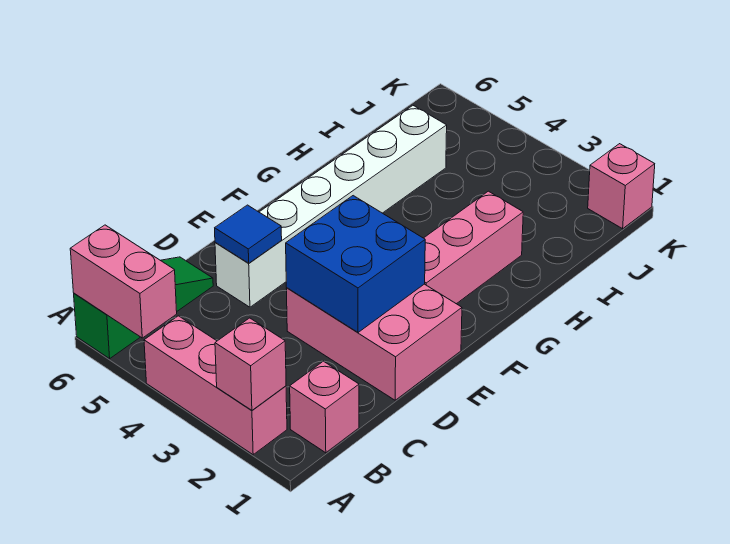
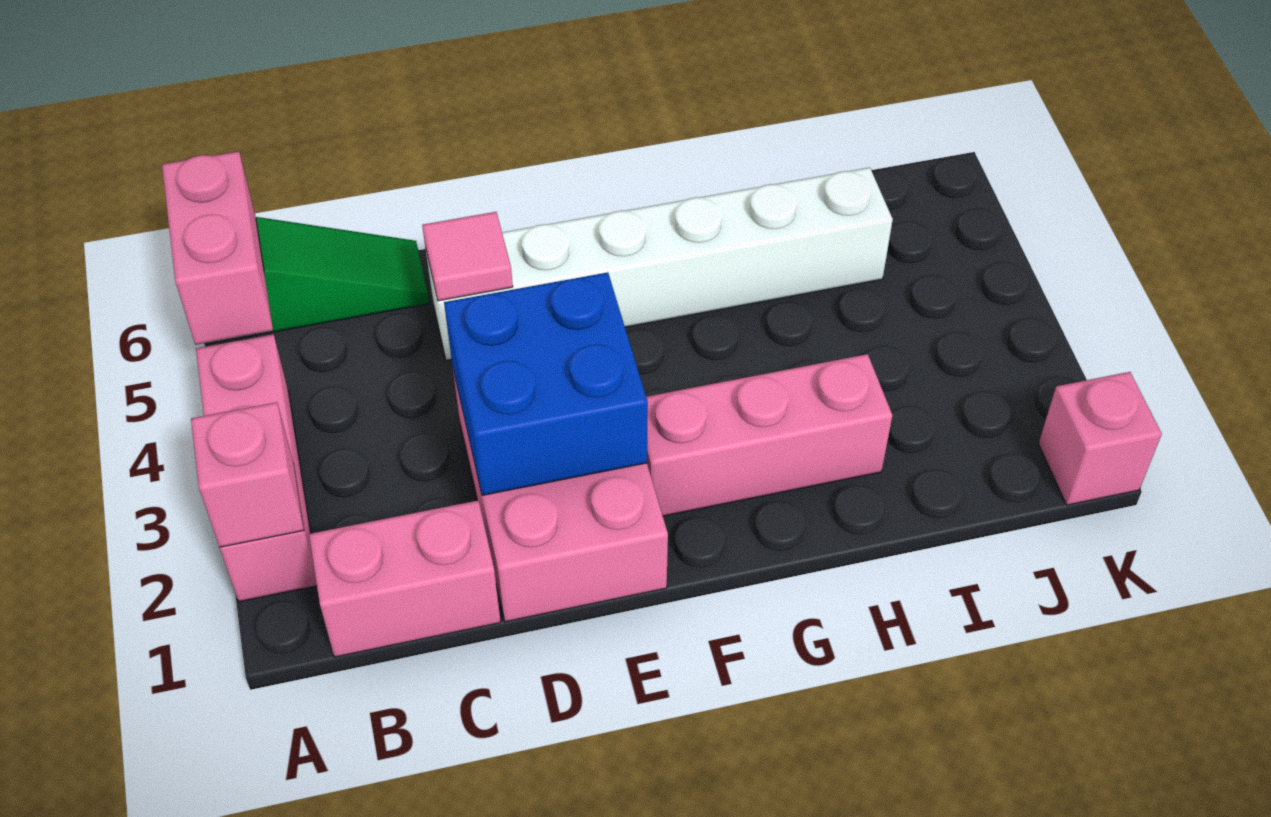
pink 1x1 brick [290,361,359,453] -> pink 1x2 brick [309,500,501,657]
blue 1x1 tile [215,205,282,263] -> pink 1x1 tile [422,212,513,301]

